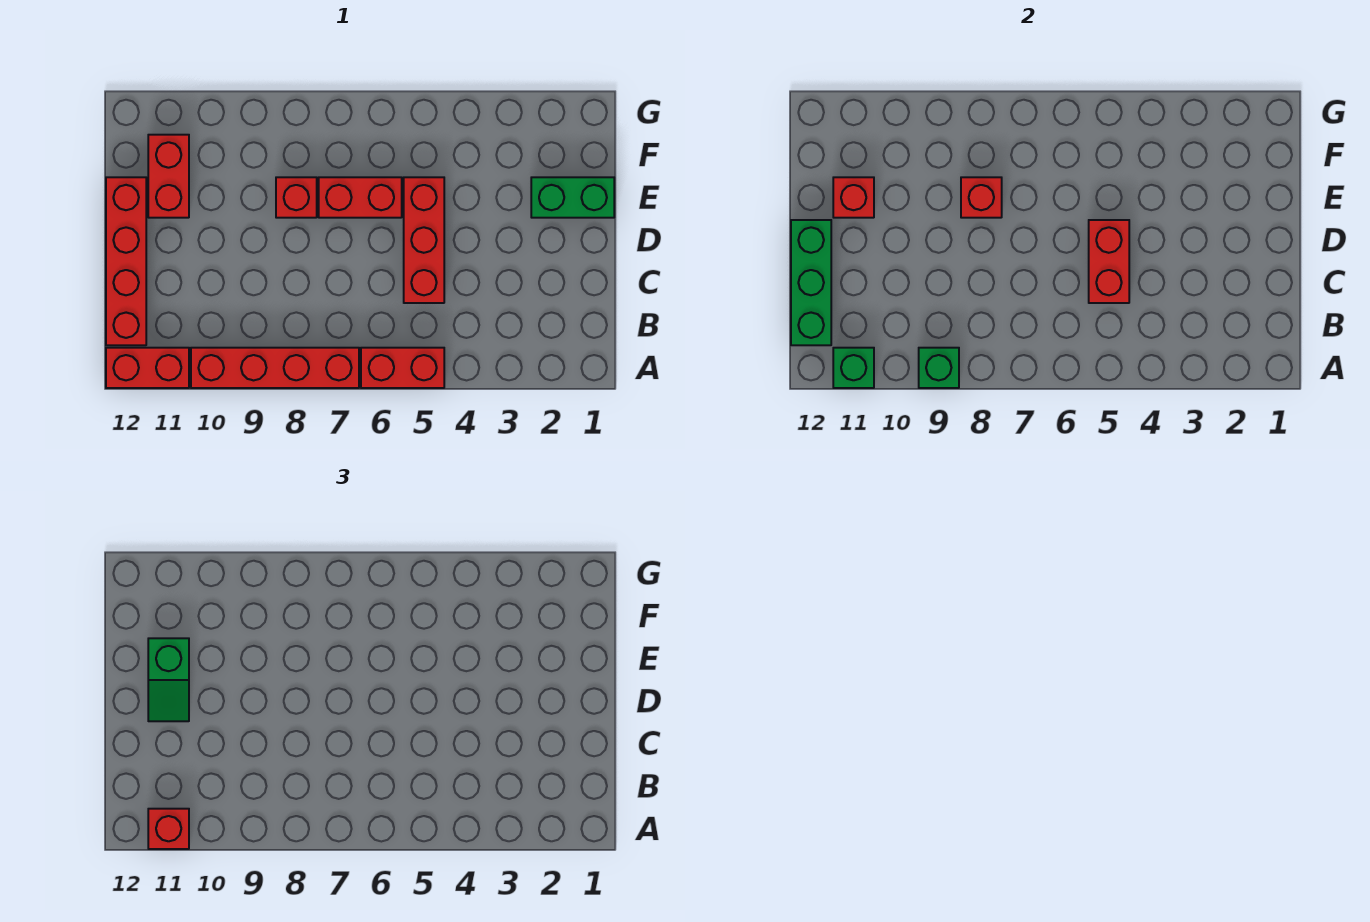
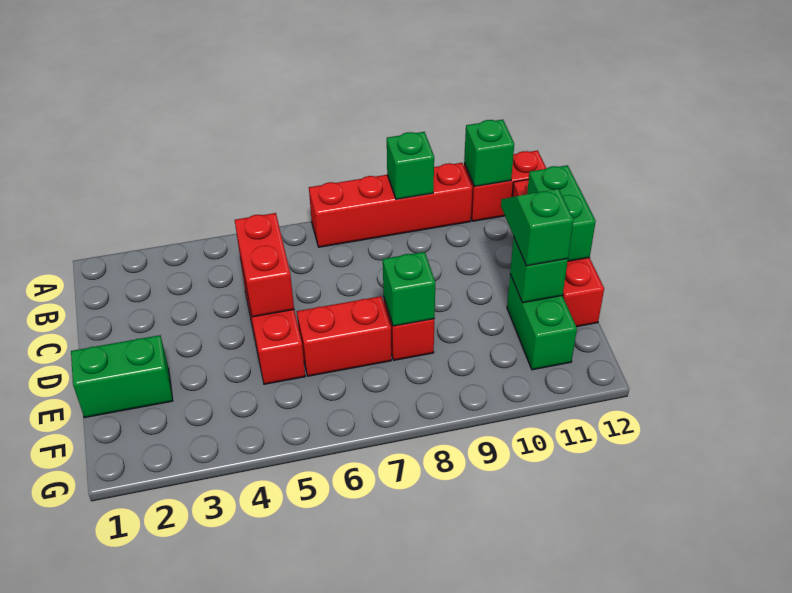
red 1x2 brick [361,348,444,388] -> none
red 1x1 brick [148,809,189,849] -> none
green 1x3 brick [791,220,831,345] -> green 1x2 brick [527,165,596,261]
red 1x1 brick [961,177,1002,218] -> green 1x1 brick [383,252,435,326]
red 1x2 brick [148,135,189,218] -> green 1x2 brick [507,274,577,370]
red 1x1 brick [833,177,874,218] -> green 1x1 brick [510,238,568,303]

